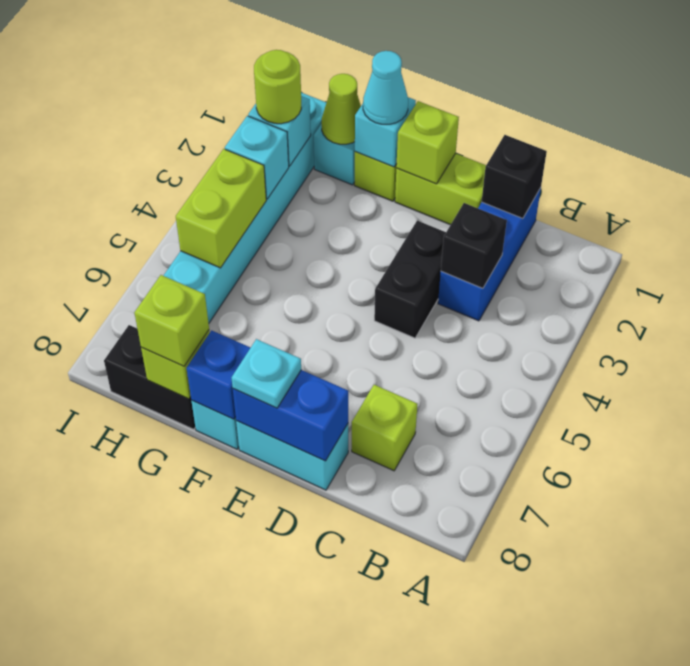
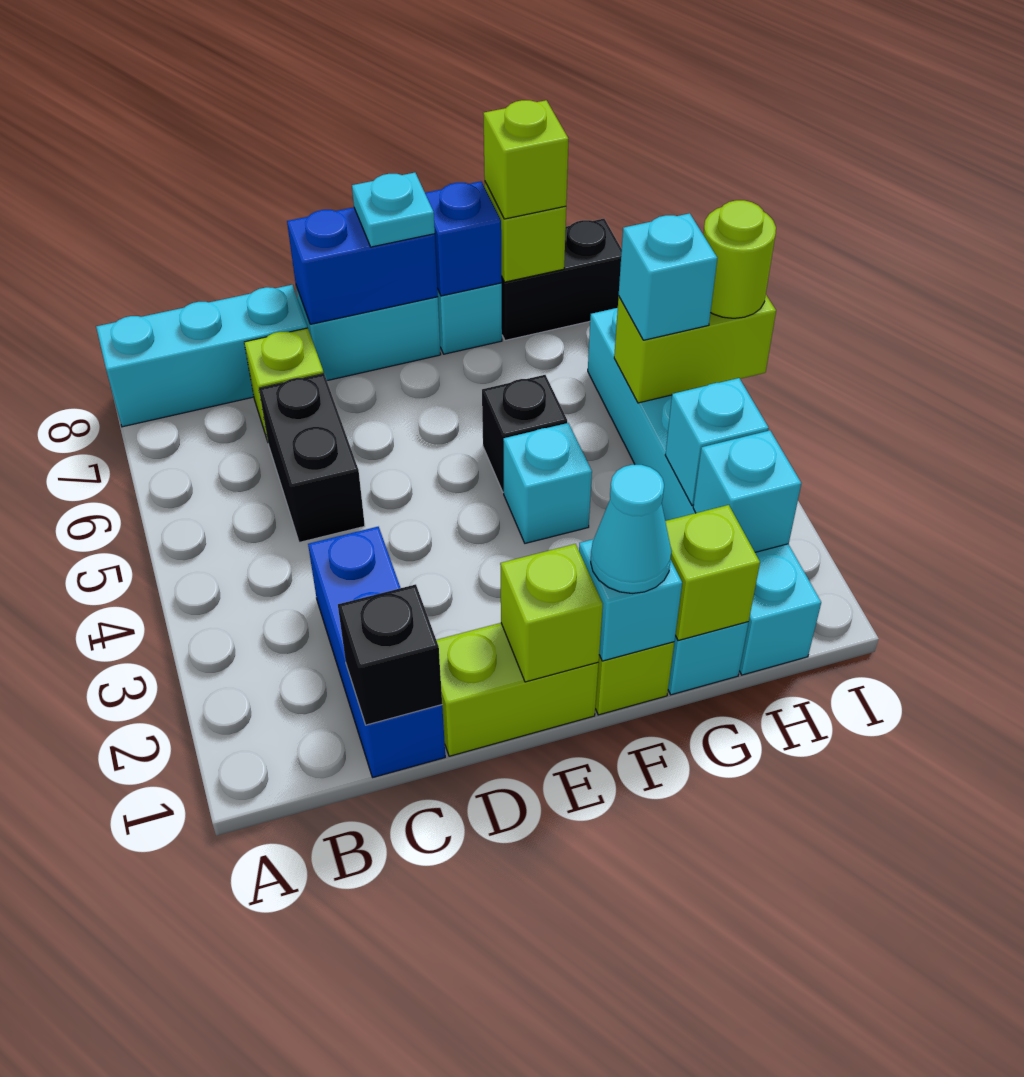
none -> cyan 1x3 brick [96,285,307,427]
black 1x1 brick [441,203,507,288] -> black 1x1 brick moved to [482,375,567,492]
black 1x2 brick [374,220,446,338] -> black 1x2 brick moved to [259,374,365,542]
none -> cyan 1x1 brick [503,423,592,543]
lime 1x1 cone [321,74,361,144] -> lime 1x1 brick [665,505,760,641]
lime 1x1 round brick [254,50,301,124] -> lime 1x1 round brick moved to [703,200,776,318]
lime 1x2 brick [176,149,266,268] -> lime 1x2 brick turned to [614,295,776,403]
none -> cyan 1x1 brick [619,213,717,340]

